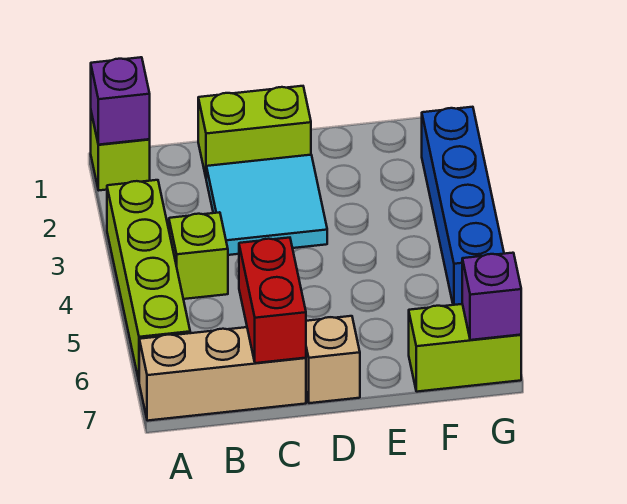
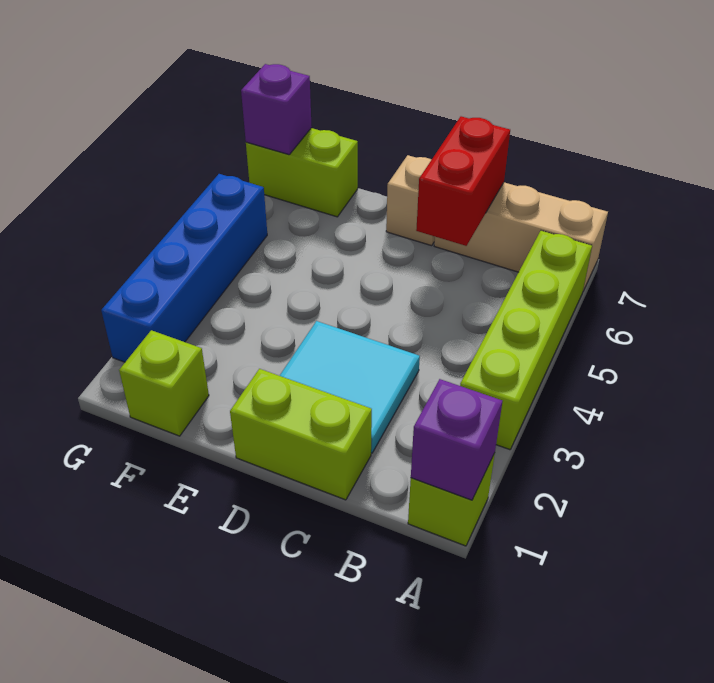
lime 1x1 brick [169,212,228,299] -> lime 1x1 brick moved to [119,330,209,436]

